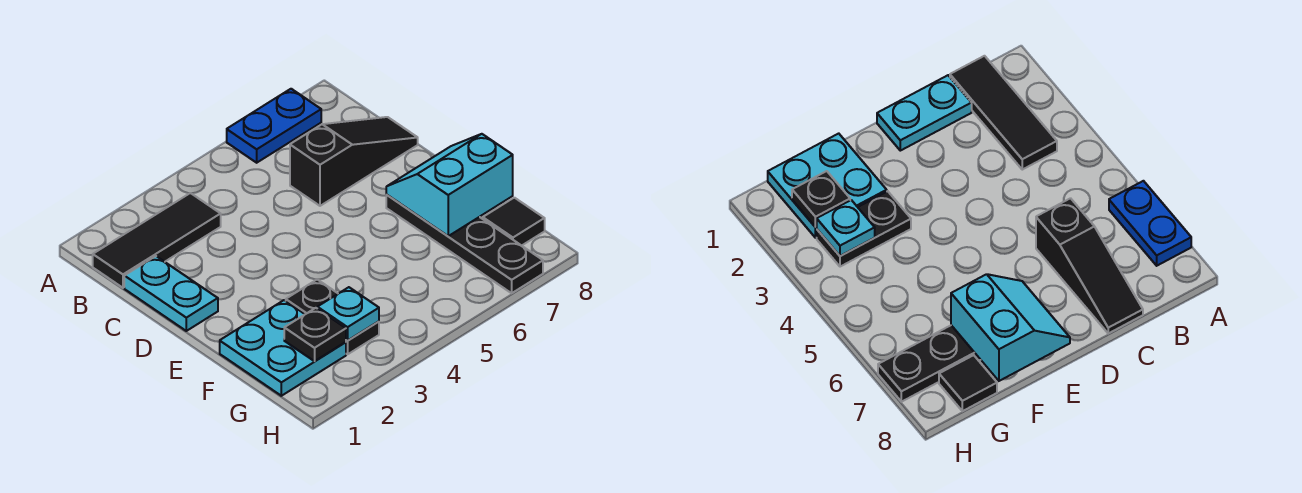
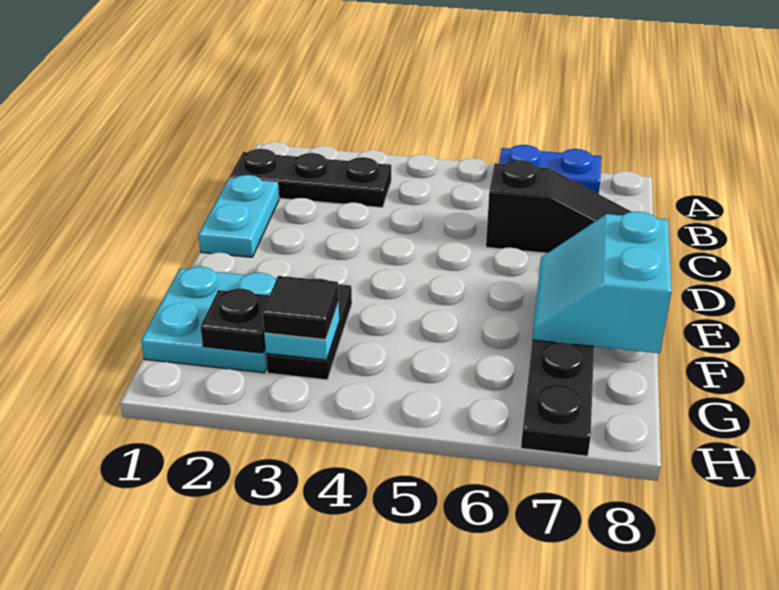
black 1x3 tile [93,193,221,288] -> black 1x3 plate [230,149,391,208]
cyan 2x2 slope [386,134,513,236] -> cyan 2x2 slope turned to [532,212,672,353]
black 1x1 tile [483,198,545,246] -> black 1x1 tile moved to [263,276,339,340]

